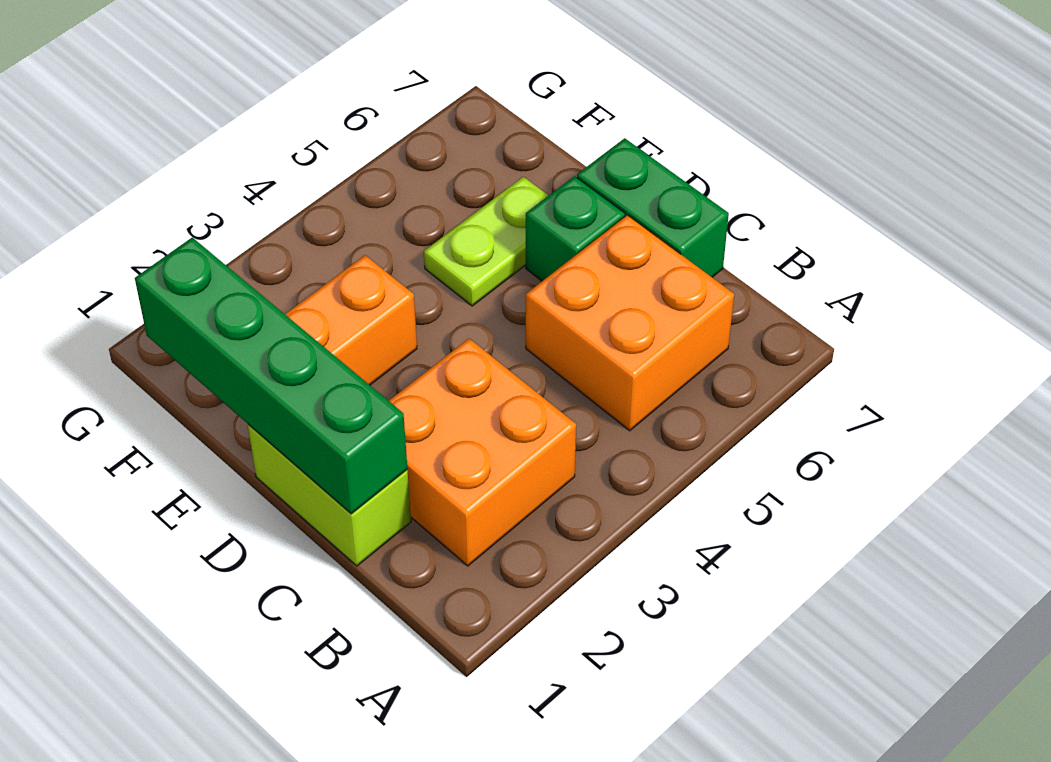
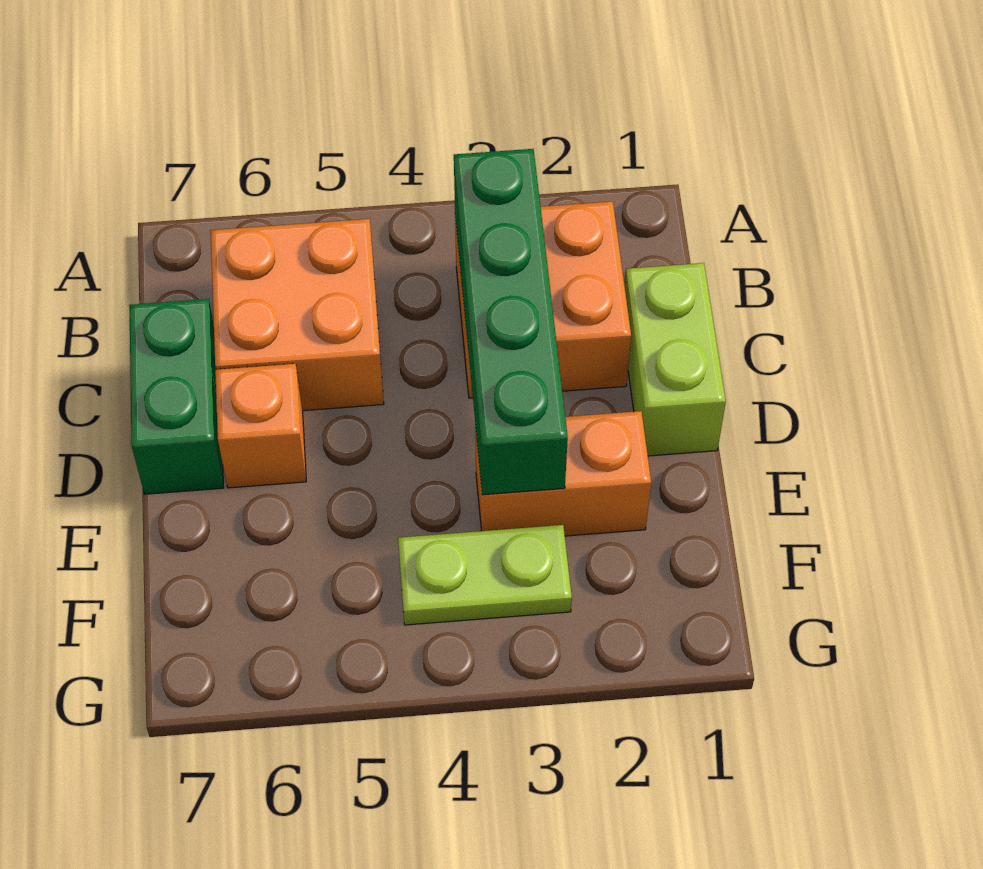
green 1x4 brick [135,237,407,514] -> green 1x4 brick moved to [454,149,568,495]
green 1x1 brick [526,176,625,281] -> orange 1x1 brick [215,364,306,488]
lime 1x2 plate [424,177,549,306] -> lime 1x2 plate moved to [398,525,572,625]

